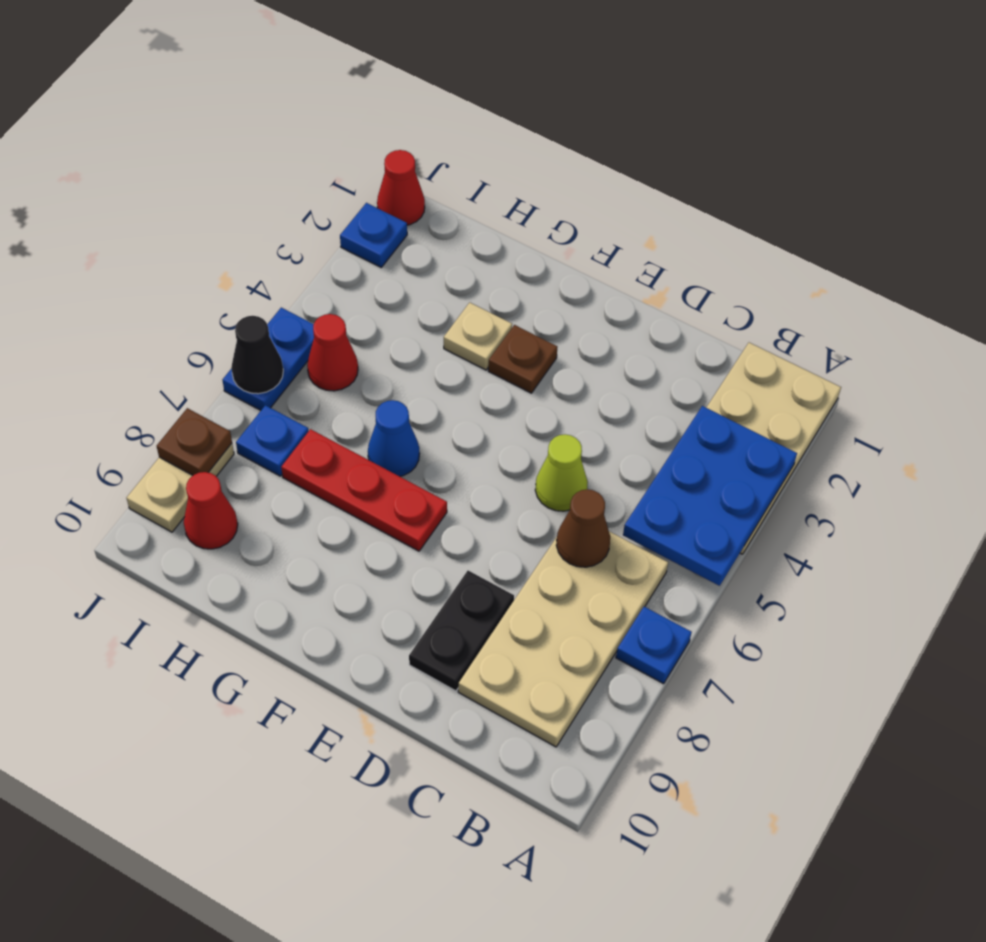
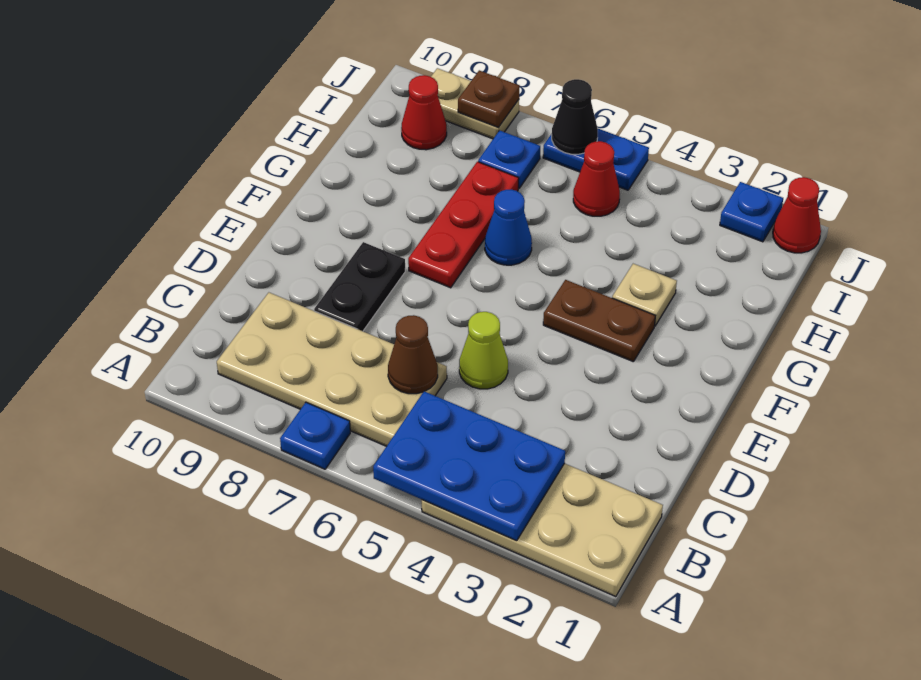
black 1x2 plate [409,571,514,691] -> black 1x2 plate turned to [314,242,405,331]
brown 1x1 plate [488,325,557,393] -> brown 1x2 plate [543,280,655,362]

